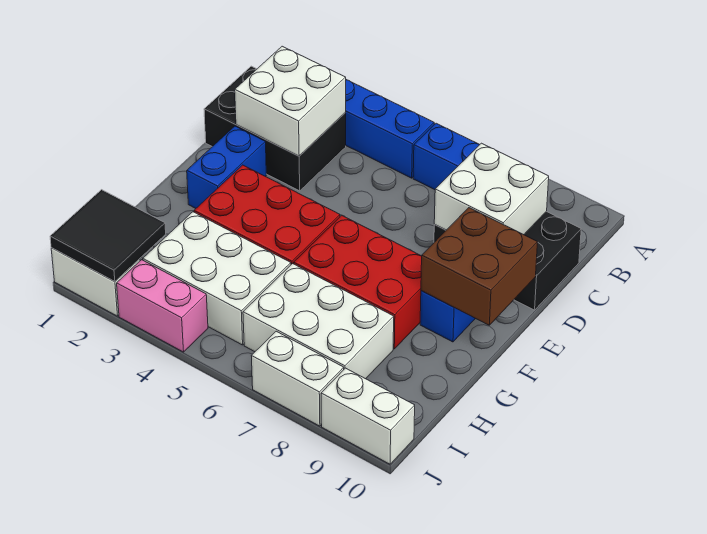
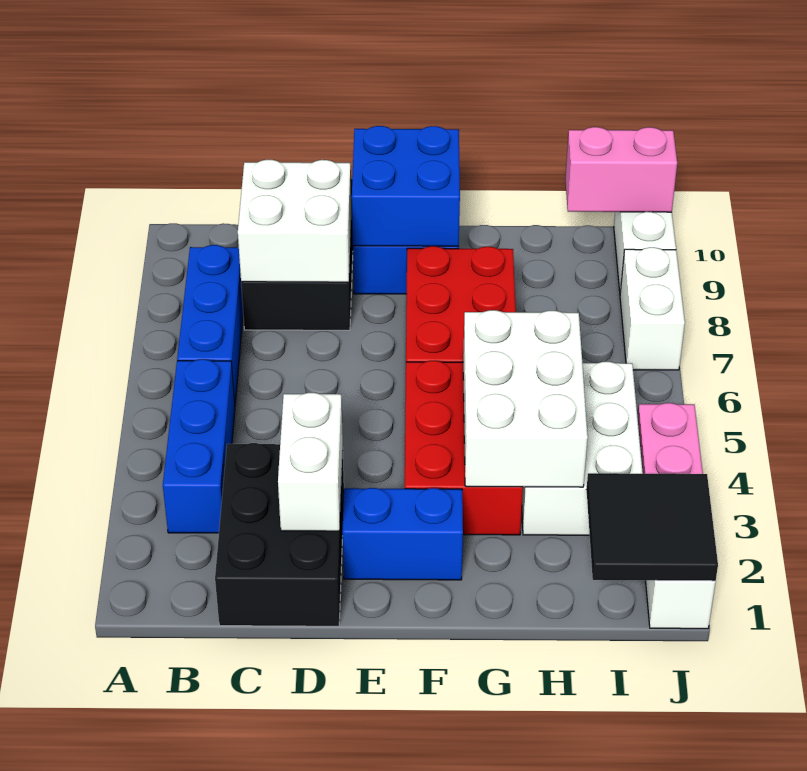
white 2x2 brick [235,46,346,156] -> white 1x2 brick [278,393,343,531]
brown 2x2 brick [421,208,538,325] -> blue 2x2 brick [352,126,460,246]
white 2x3 brick [243,264,394,379] -> white 2x3 brick moved to [463,310,588,487]
none -> pink 1x2 brick [565,127,677,212]

